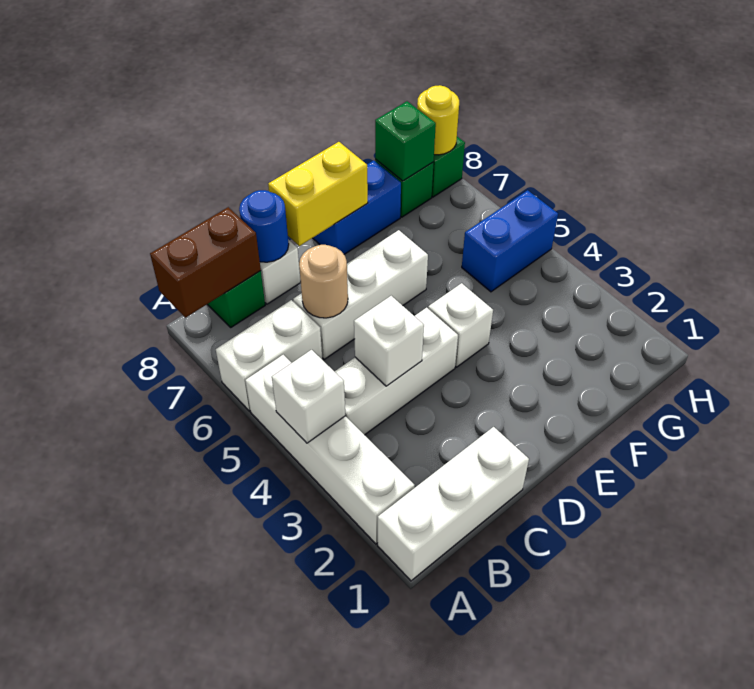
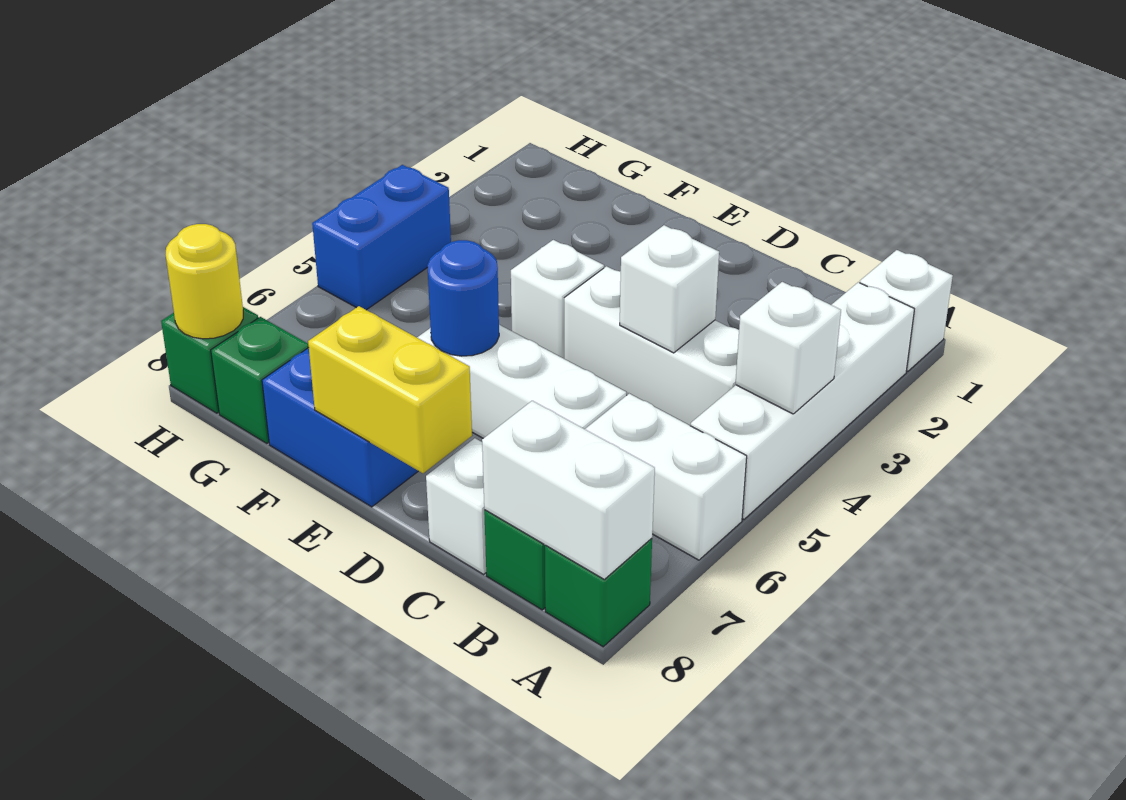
white 1x3 brick [378,427,529,581] -> white 1x1 brick [860,250,953,371]
brown 1x2 brick [150,207,261,318] -> white 1x2 brick [482,401,655,579]
tan 1x1 round brick [299,245,348,318] -> none
blue 1x1 round brick [239,190,289,262] -> blue 1x1 round brick moved to [427,240,499,356]
blue 1x2 brick [462,190,558,292] -> blue 1x2 brick turned to [312,165,451,310]
green 1x1 brick [375,101,436,181] -> green 1x1 brick moved to [545,538,652,647]

